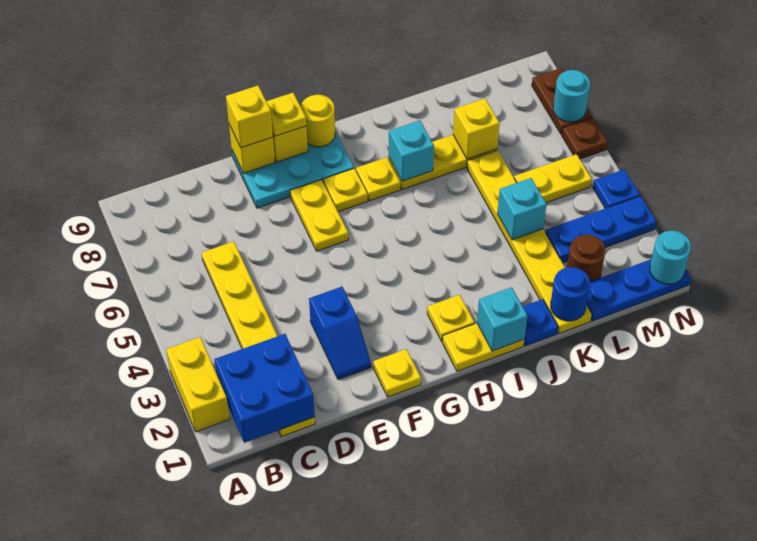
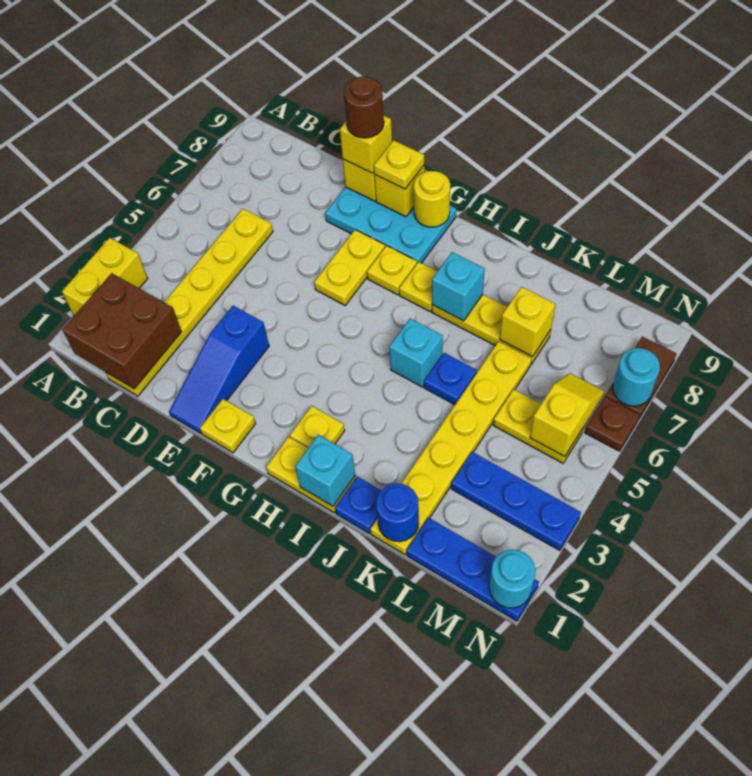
blue 2x2 brick [214,334,315,443] -> brown 2x2 brick [62,273,181,389]
blue 1x2 slope [309,287,371,379] -> blue 1x3 slope [169,306,269,433]
cyan 1x1 brick [497,178,546,240] -> cyan 1x1 brick moved to [389,318,443,387]
brown 1x1 round brick [567,235,605,281] -> brown 1x1 round brick moved to [344,76,384,138]
none -> yellow 1x2 slope [530,373,604,457]
blue 1x1 plate [593,169,640,208] -> blue 1x1 plate moved to [424,353,477,405]

